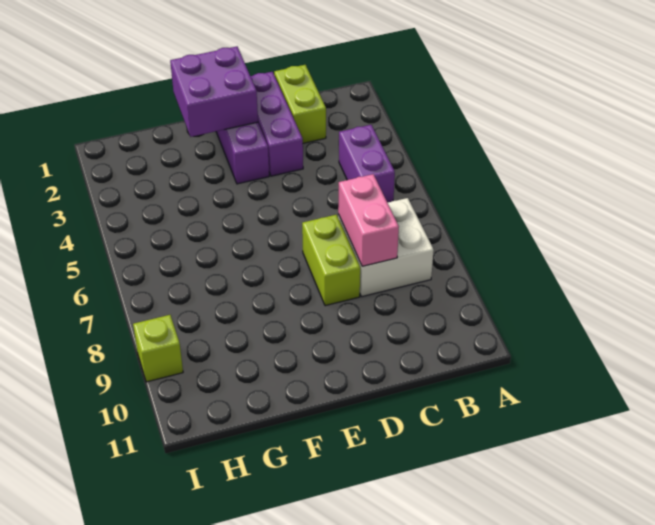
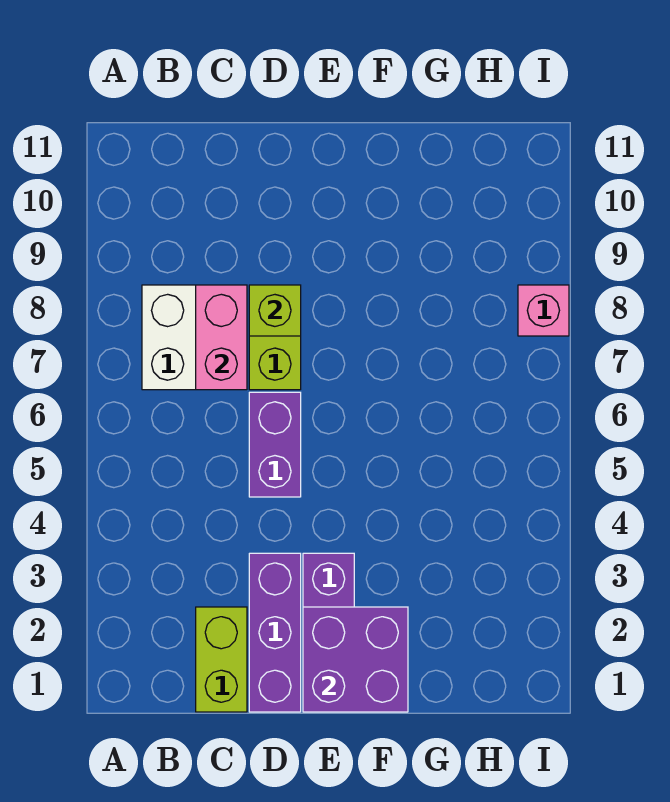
purple 1x2 brick [339,125,395,203] -> purple 1x2 brick moved to [249,392,301,497]
none -> pink 1x1 brick [518,285,569,336]
lime 1x1 brick [133,315,183,382] -> lime 1x1 brick moved to [249,285,301,336]

